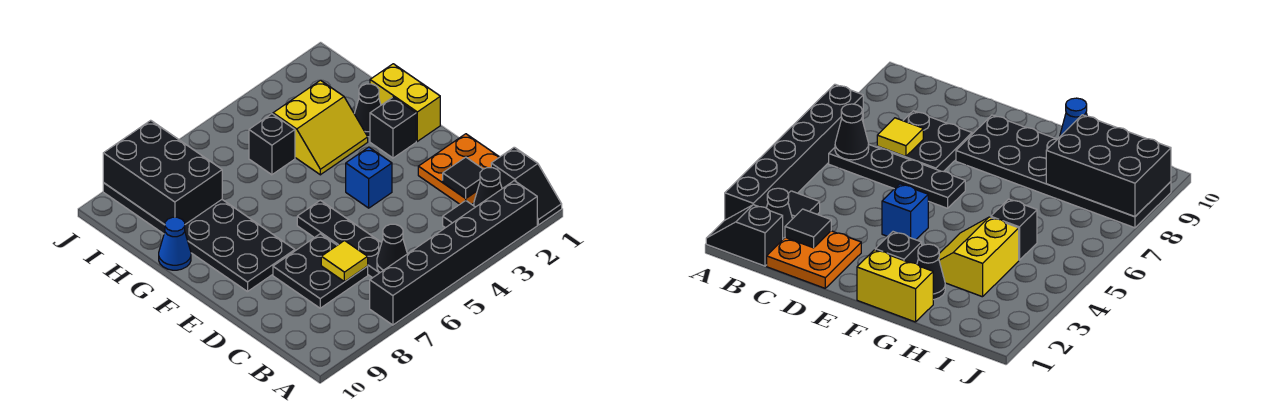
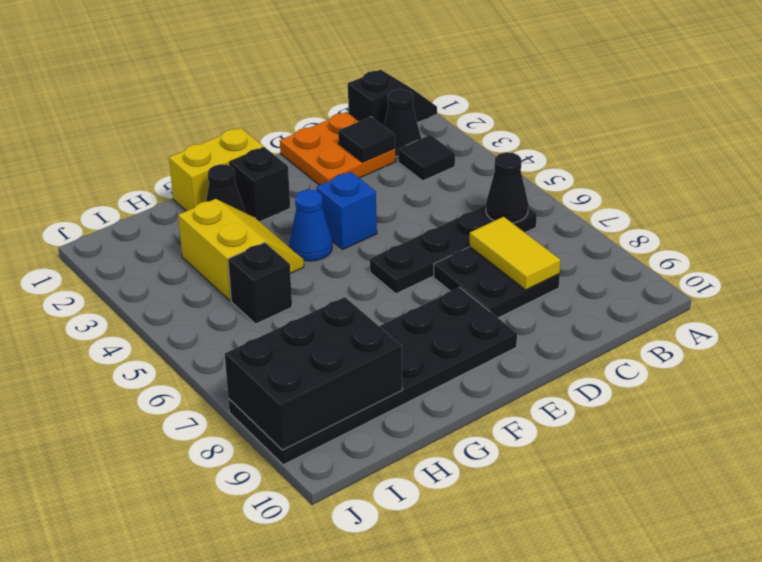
black 1x6 brick [370,181,537,325] -> none
yellow 1x1 tile [321,241,368,282] -> yellow 1x2 tile [470,217,560,290]
blue 1x1 cone [159,217,191,270] -> blue 1x1 cone moved to [290,190,332,261]

